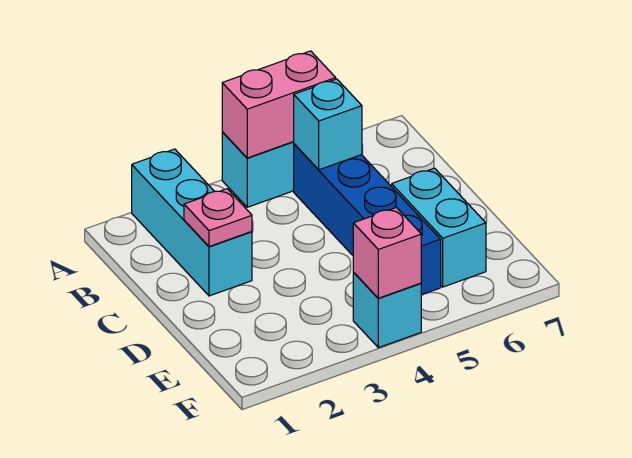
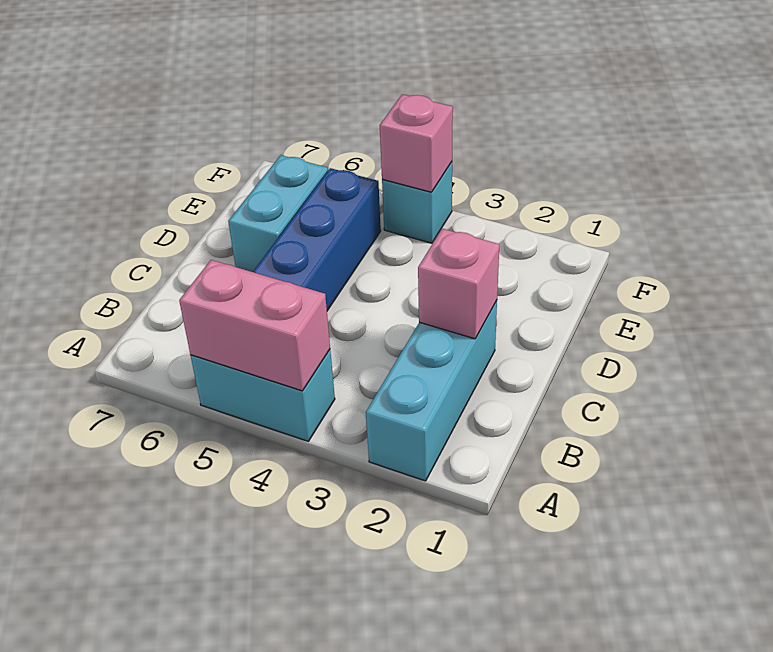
cyan 1x1 brick [294,79,362,170] -> none
pink 1x1 plate [184,189,252,247] -> pink 1x1 brick [418,229,499,339]

